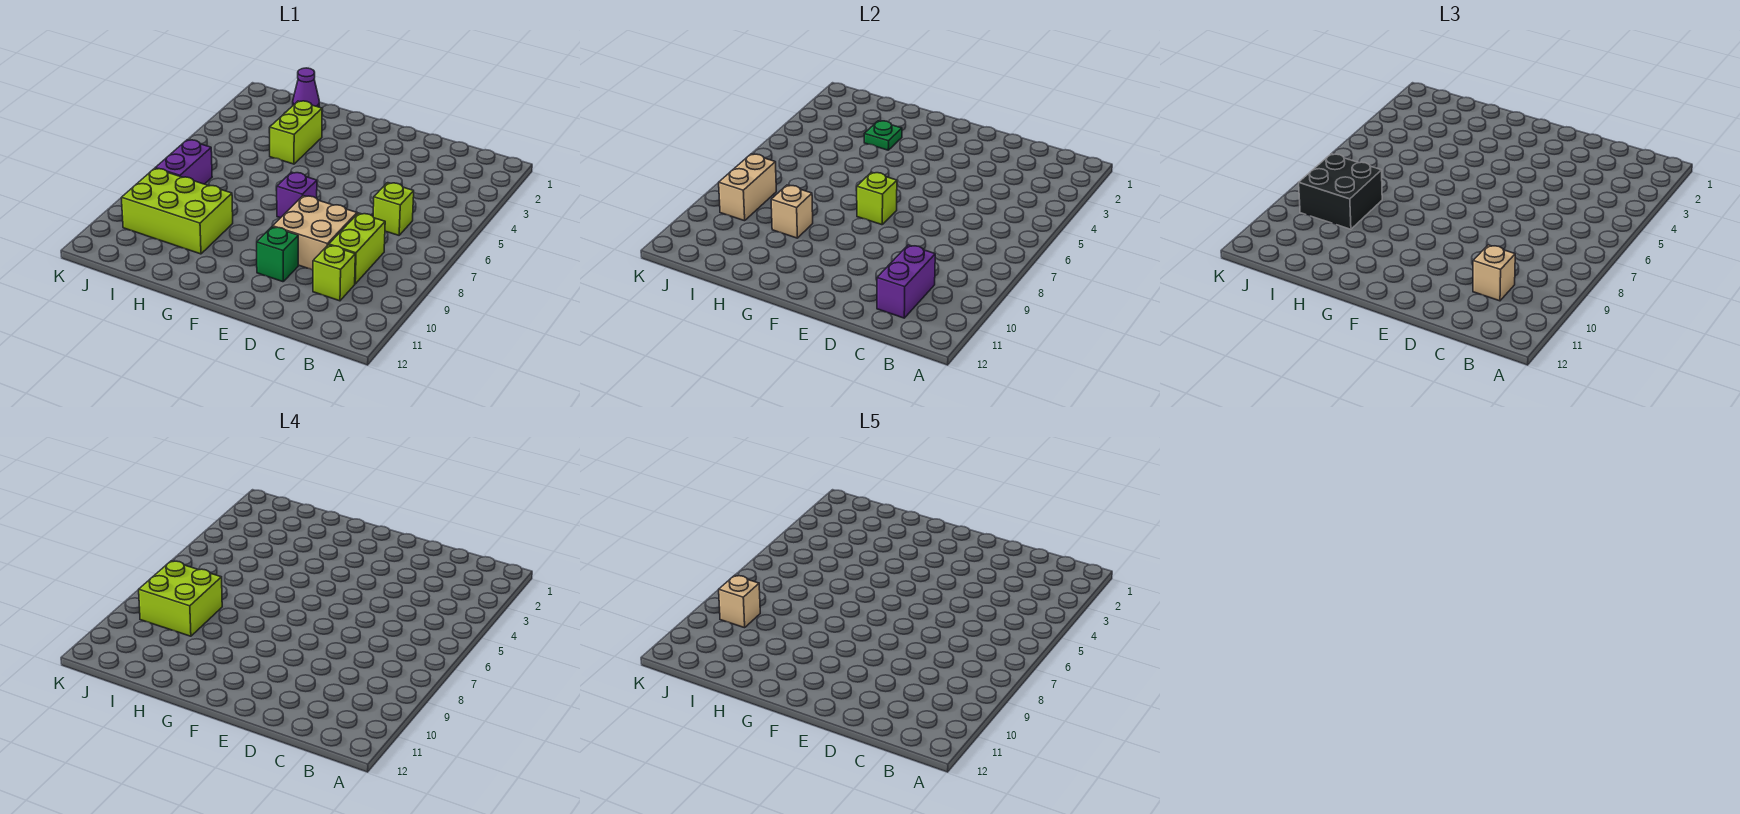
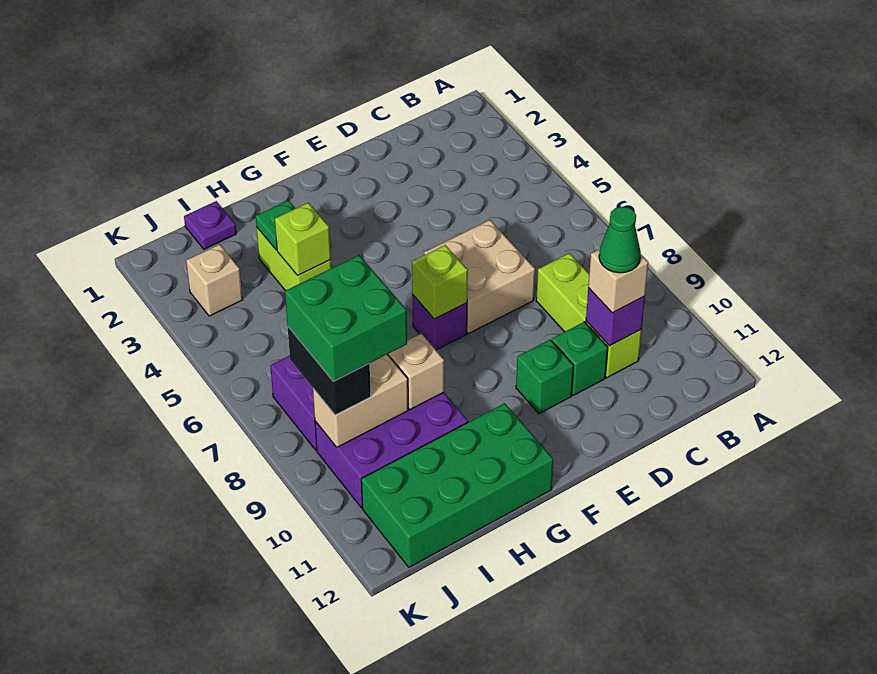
lime 1x1 brick [373,183,414,235] -> lime 1x1 brick moved to [275,203,331,275]
purple 1x2 brick [877,245,935,318] -> purple 1x1 brick [586,288,645,346]
none -> green 1x1 cone [599,207,641,273]
tan 2x2 brick [272,196,357,270] -> tan 2x2 brick moved to [424,220,535,334]
none -> green 1x1 brick [552,322,608,396]
none -> green 2x4 brick [361,403,553,567]
lime 2x3 brick [121,168,233,254] -> purple 2x3 brick [315,392,468,508]
purple 1x1 cone [293,68,319,107] -> purple 1x1 plate [184,201,236,249]
black 2x2 brick [1299,154,1382,229] -> black 1x2 brick [288,327,371,415]
lime 2x2 brick [139,561,222,636] -> green 2x2 brick [285,255,407,381]
tan 1x2 brick [719,154,776,221] -> tan 1x2 brick turned to [313,354,408,447]
tan 1x1 brick [719,575,760,628] -> tan 1x1 brick moved to [186,244,242,316]

